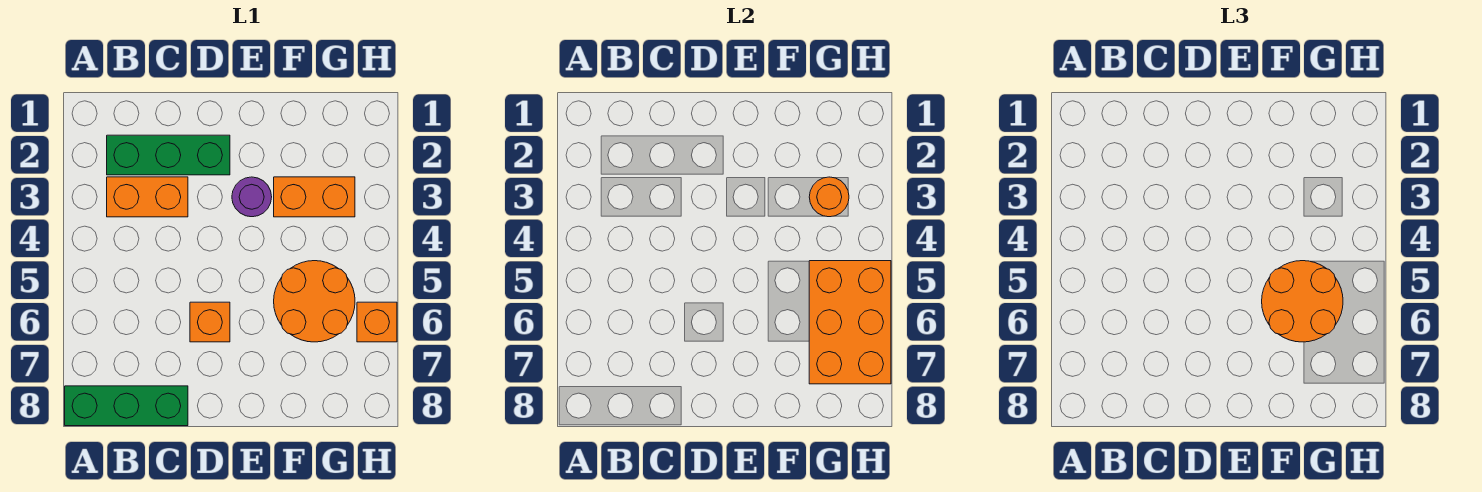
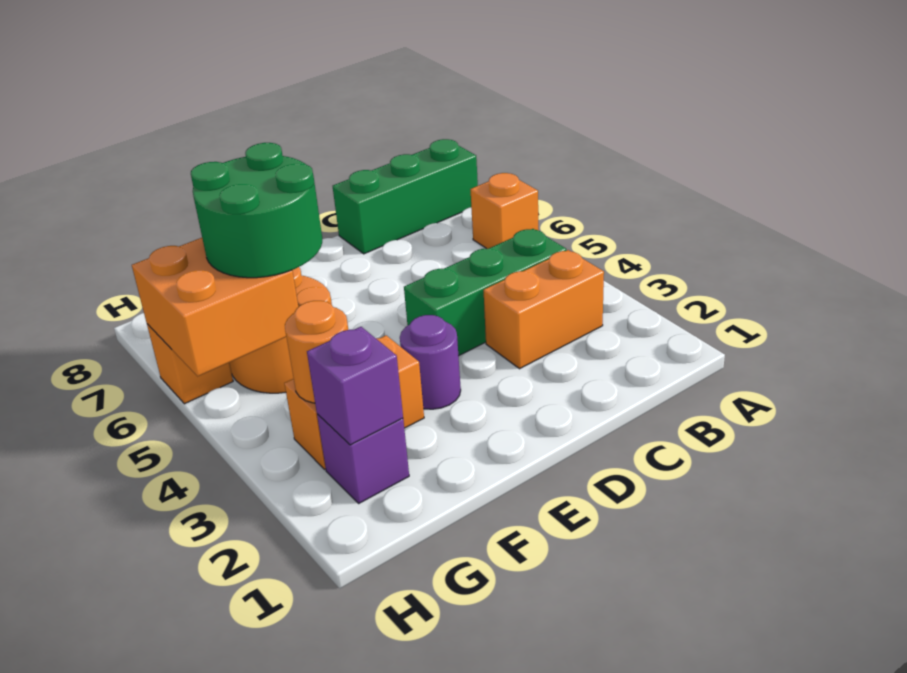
green 1x3 brick [107,135,230,175] -> green 1x3 brick moved to [404,229,566,356]
orange 1x1 brick [190,302,230,342] -> orange 1x1 brick moved to [470,173,539,249]
orange 2x2 round brick [1262,261,1343,342] -> green 2x2 round brick [191,143,322,278]
none -> purple 1x1 brick [317,414,409,503]
none -> purple 1x1 brick [307,327,403,445]
orange 2x3 brick [809,261,891,384] -> orange 2x2 brick [132,238,298,376]

